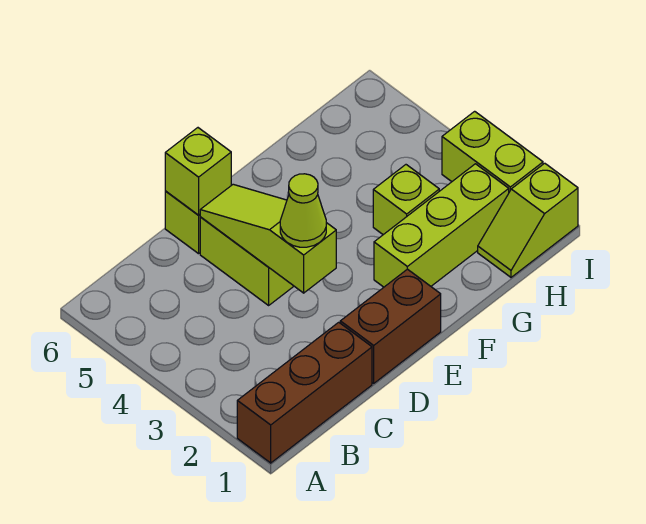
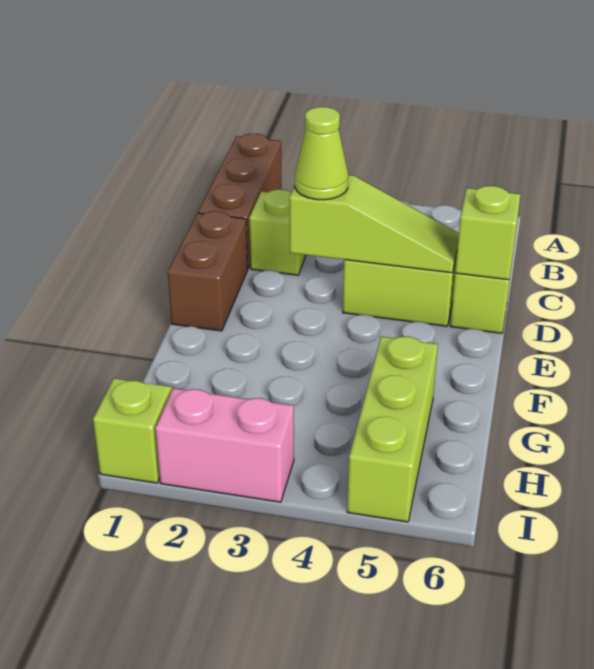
lime 1x3 brick [374,164,509,287] -> lime 1x3 brick moved to [347,336,438,522]
lime 1x1 brick [373,165,439,235] -> lime 1x1 brick moved to [249,190,306,275]
lime 1x2 brick [442,111,543,192] -> pink 1x2 brick [155,388,294,502]

